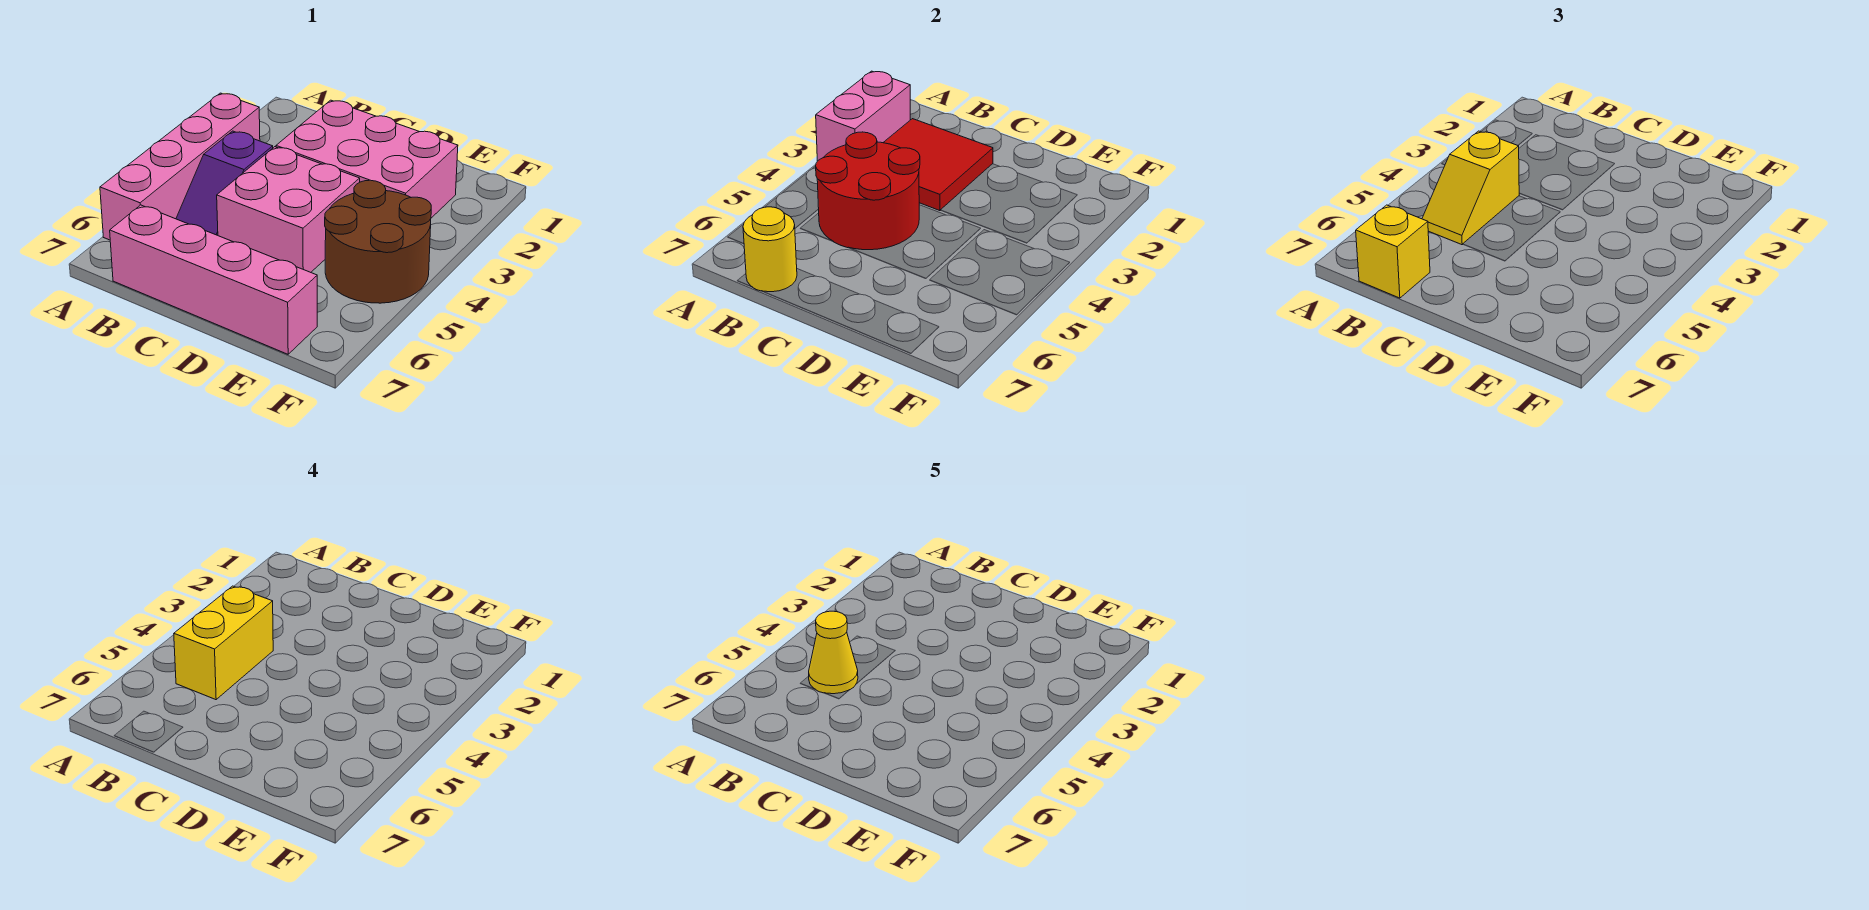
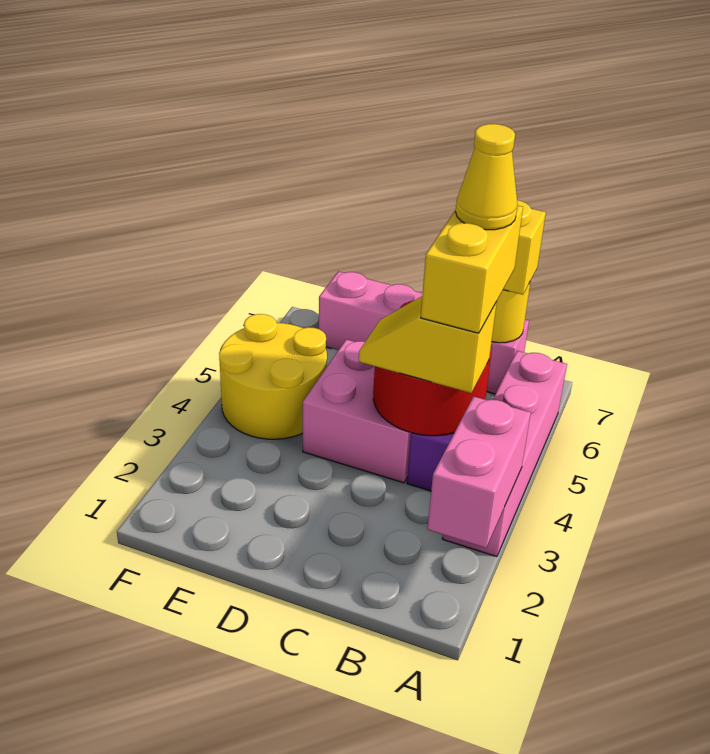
red 2x2 tile [883,119,993,211] -> none
yellow 1x2 slope [1422,131,1520,245] -> yellow 1x2 slope turned to [359,296,497,393]
pink 2x3 brick [276,100,458,218] -> none
brown 2x2 round brick [325,180,431,303] -> yellow 2x2 round brick [219,314,327,439]

